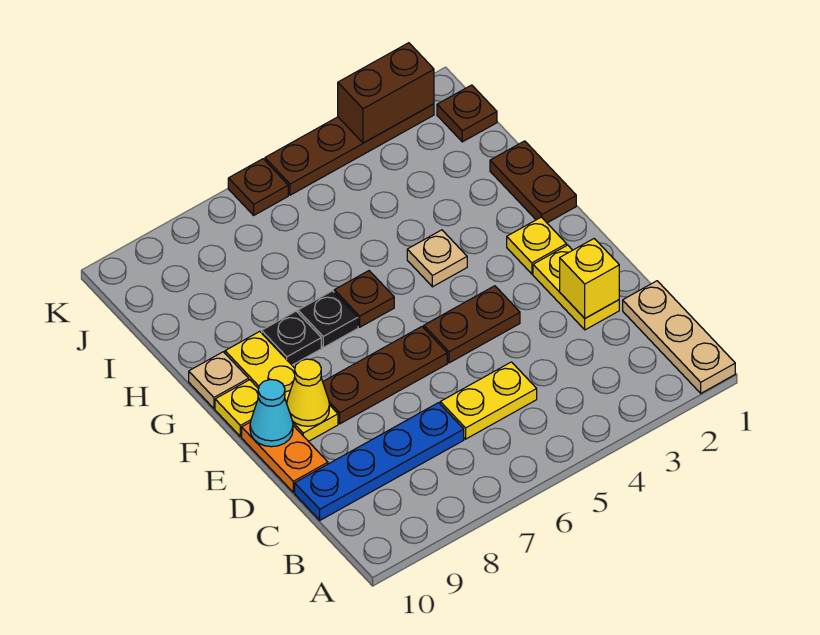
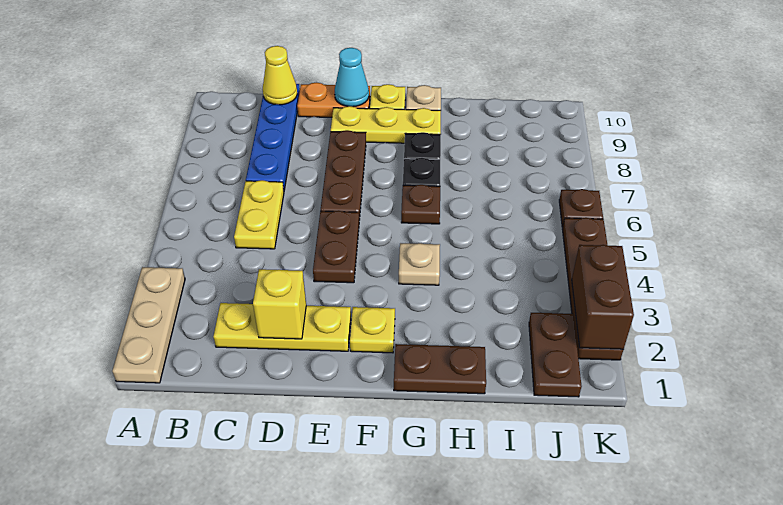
tan 1x3 plate [623,281,735,393] -> tan 1x3 plate turned to [112,267,185,383]
yellow 1x2 plate [533,245,619,330] -> yellow 1x3 plate [213,303,351,351]
yellow 1x1 cone [287,359,329,426] -> yellow 1x1 cone moved to [263,46,297,105]
brown 1x1 plate [437,85,497,142] -> brown 1x2 plate [529,313,582,397]

